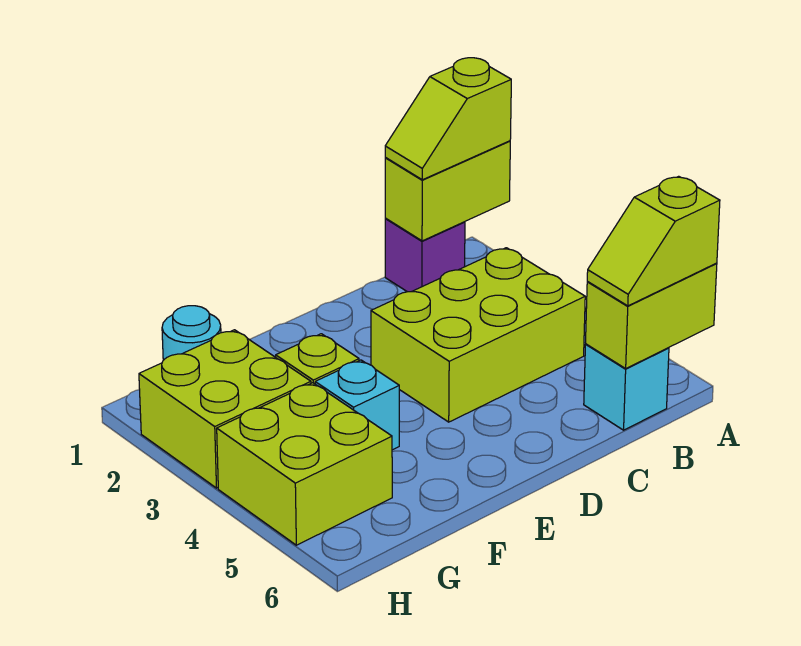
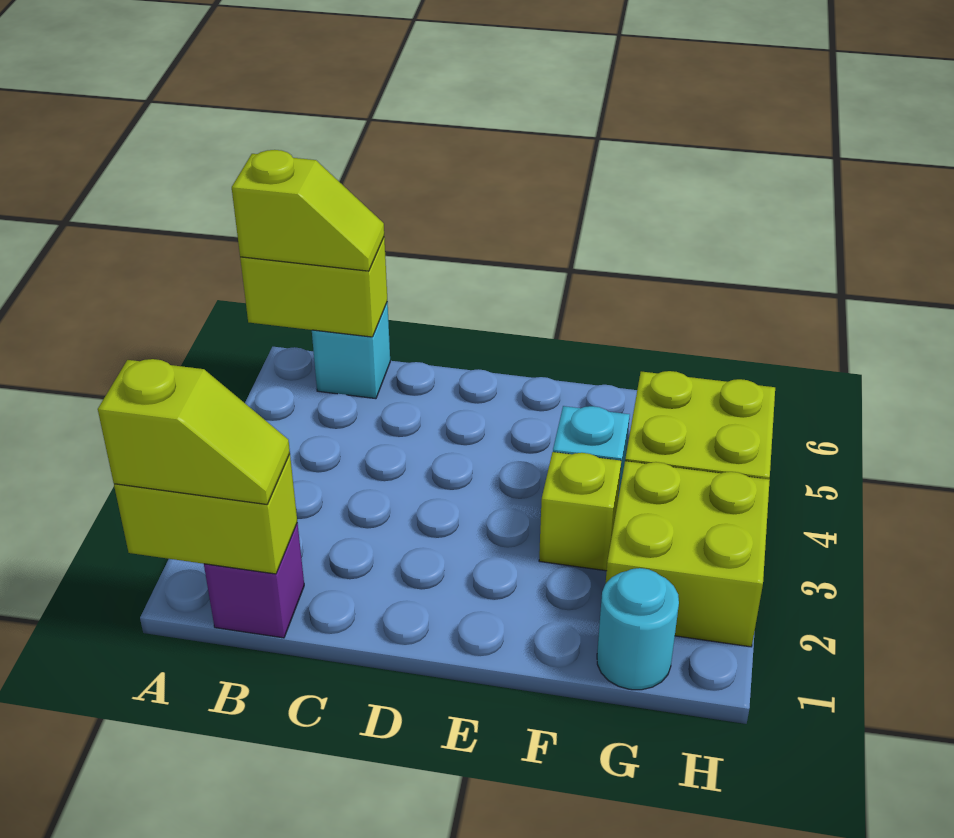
lime 2x3 brick [371,248,585,422] -> none

